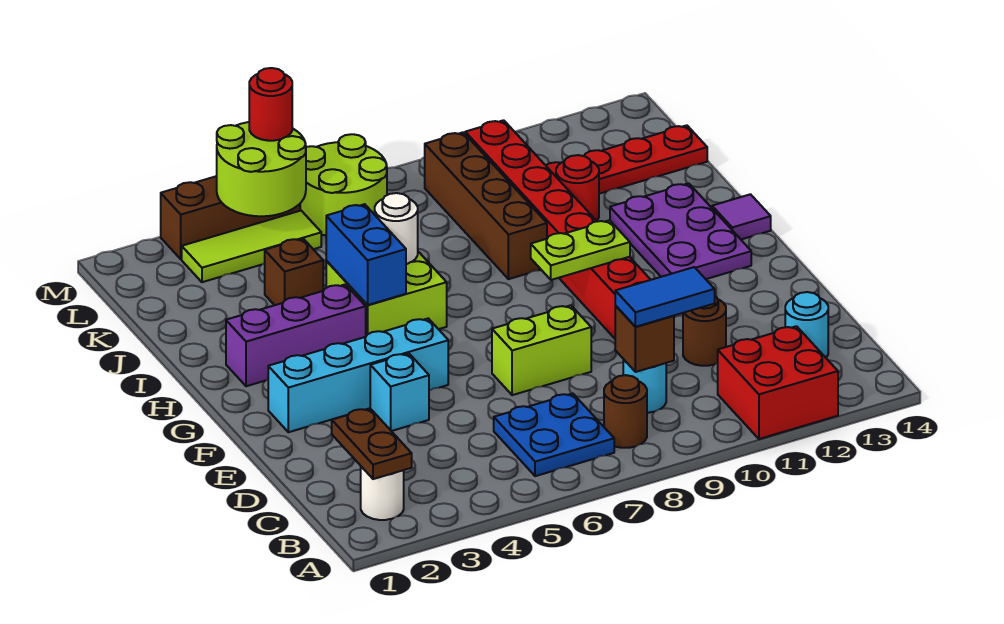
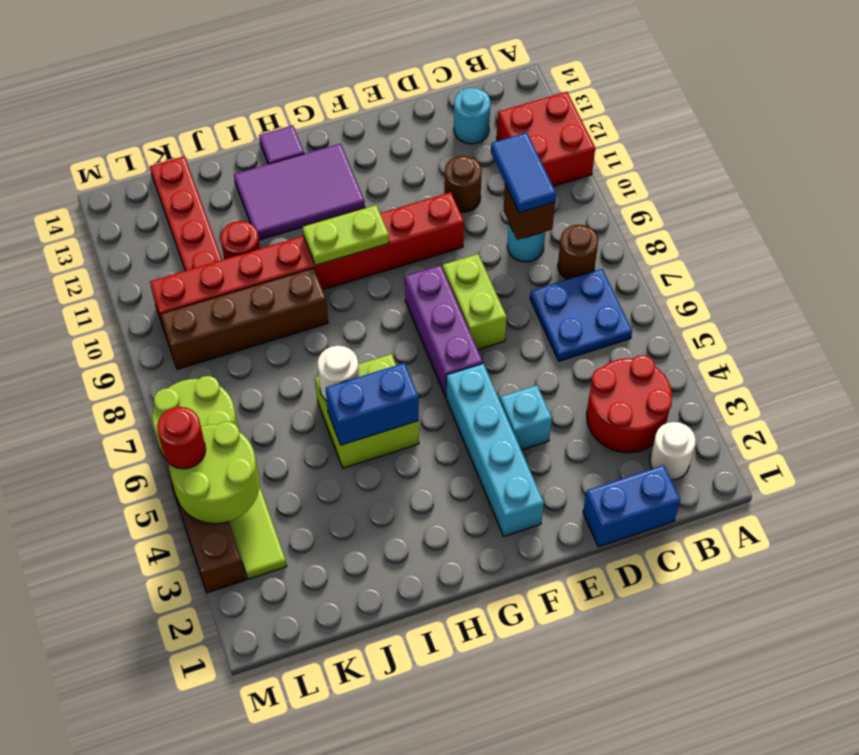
brown 1x2 plate [332,408,412,479] -> none
none -> red 2x2 round brick [587,355,672,453]
none -> blue 1x2 brick [583,465,680,547]
lime 1x2 plate [531,220,630,280] -> lime 1x2 plate turned to [303,205,389,265]
purple 2x3 plate [610,183,751,279] -> purple 2x3 tile [234,144,365,240]
purple 1x3 brick [226,284,366,386] -> purple 1x3 brick moved to [405,265,483,397]
brown 1x1 brick [265,239,323,305] -> none

